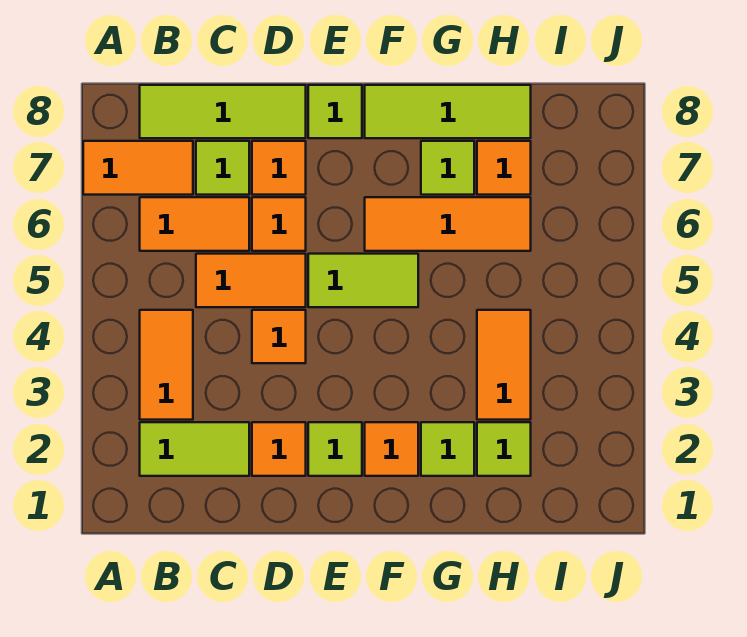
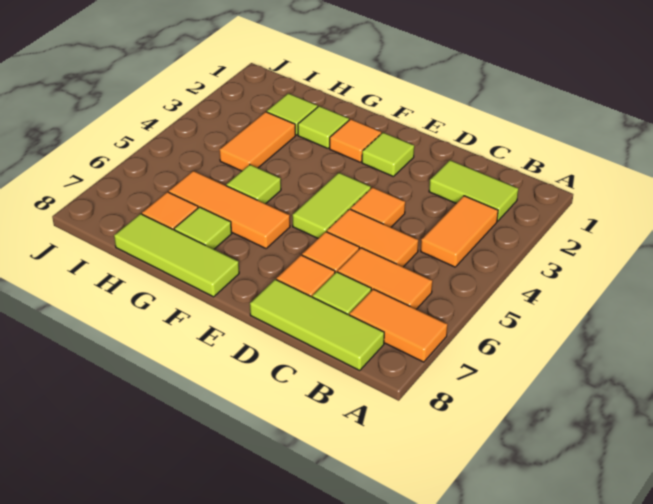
orange 1x1 tile [252,422,306,476] -> none
lime 1x2 tile [308,254,418,307] -> lime 1x2 tile turned to [292,173,371,238]
lime 1x1 tile [308,85,362,138] -> lime 1x1 tile moved to [226,165,281,204]

